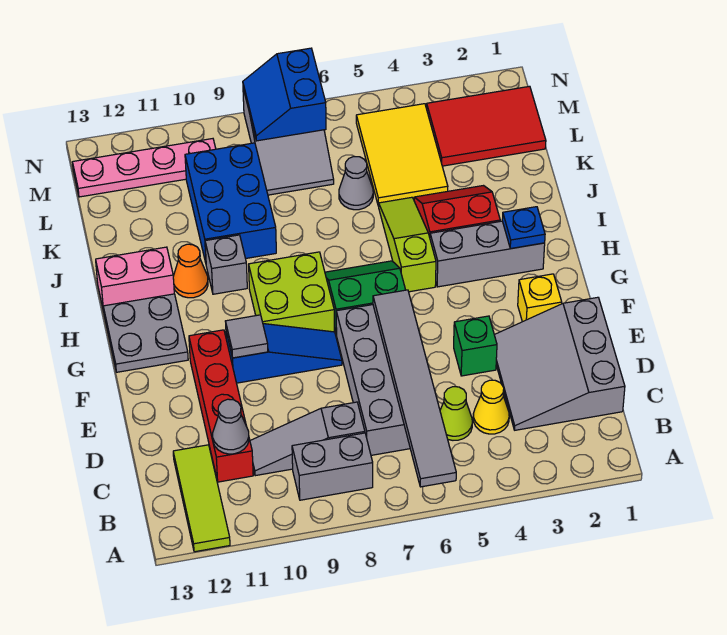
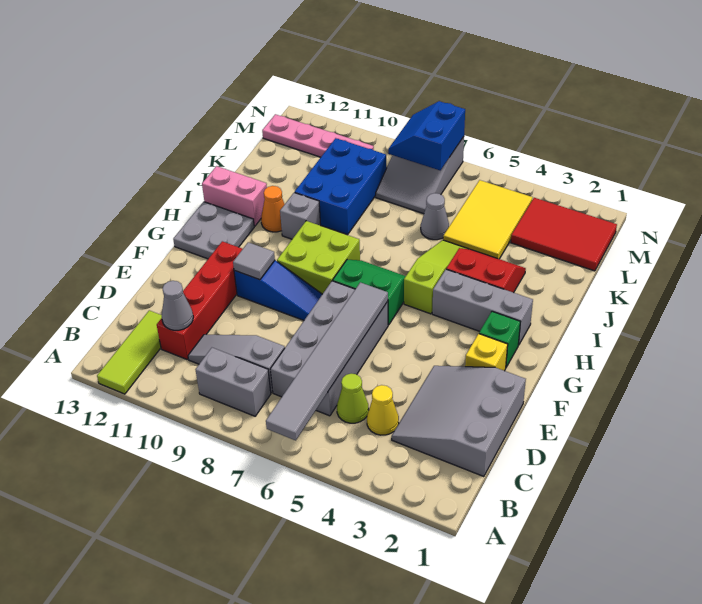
green 1x1 brick [454,316,497,376] -> green 1x1 brick moved to [479,311,520,367]
blue 1x1 plate [502,207,545,249] -> none

